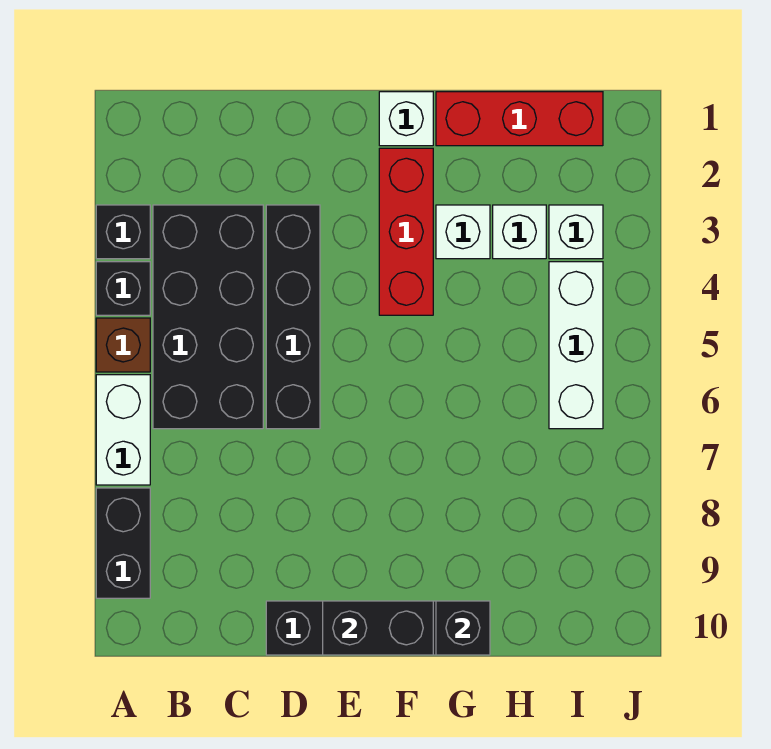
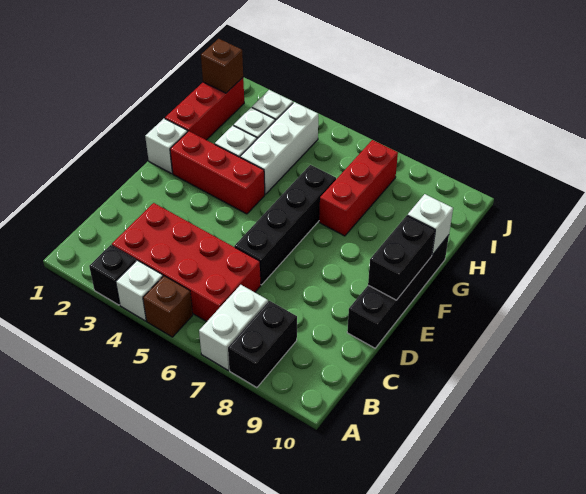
black 1x1 brick [96,262,150,315] -> white 1x1 brick [116,260,163,321]
white 1x2 brick [96,375,150,485] -> white 1x2 brick turned to [199,285,268,370]
black 1x2 brick [96,488,150,598] -> black 1x2 brick turned to [228,301,297,388]
black 2x4 brick [153,205,263,429] -> red 2x4 brick [112,203,261,322]
black 1x4 brick [266,205,320,429] -> black 1x4 brick turned to [234,165,336,285]
none -> red 1x3 brick [319,140,398,236]
black 1x1 brick [436,601,490,655] -> white 1x1 brick [407,194,453,255]
none -> brown 1x1 brick [201,39,243,93]
white 1x3 brick [549,262,603,429] -> white 1x3 brick turned to [240,102,318,194]

